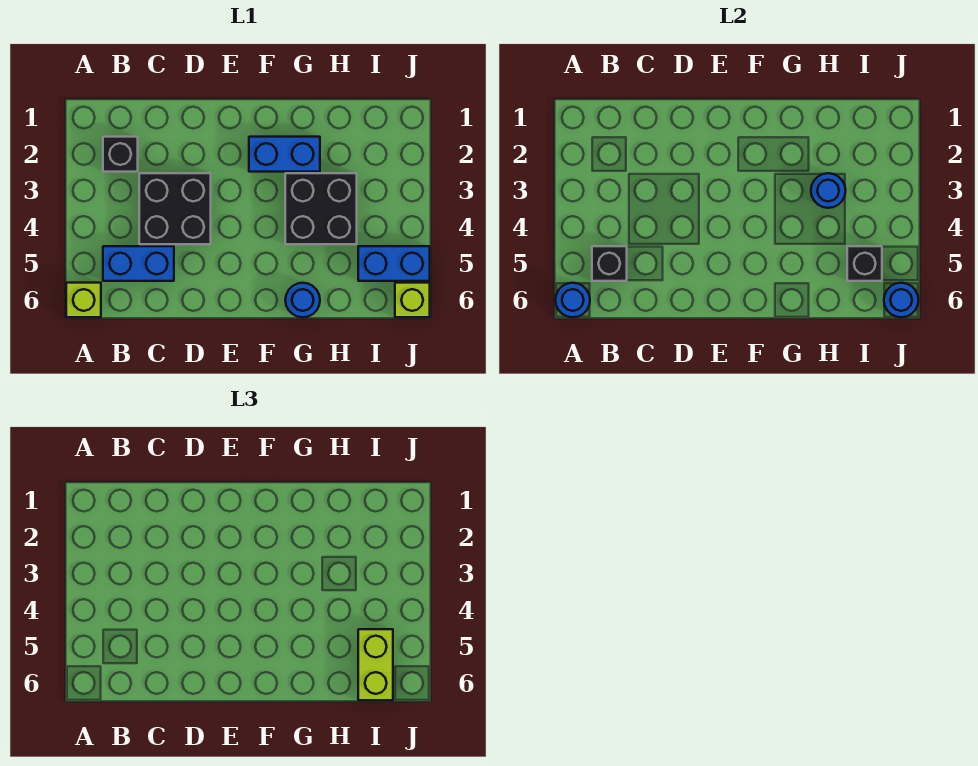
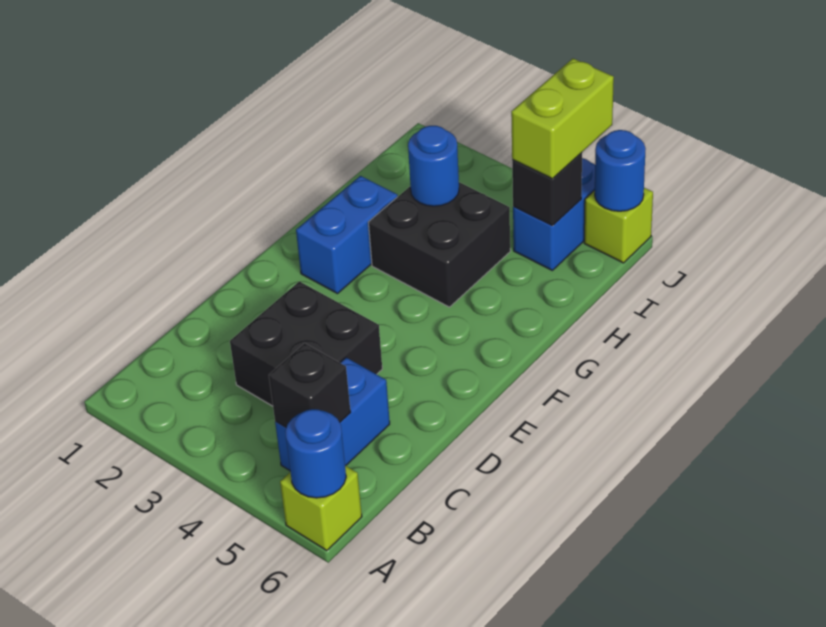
black 1x1 brick [103,137,138,172] -> none
blue 1x1 round brick [285,283,320,317] -> none
lime 1x2 brick [358,629,393,700] -> lime 1x2 brick turned to [511,59,614,179]

